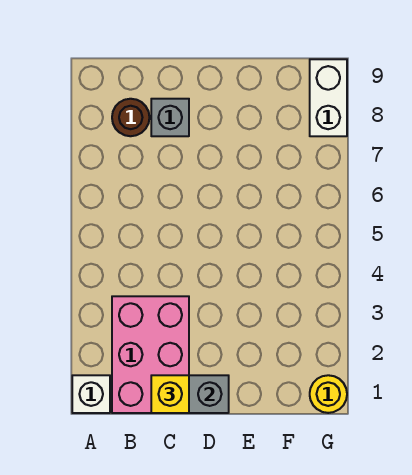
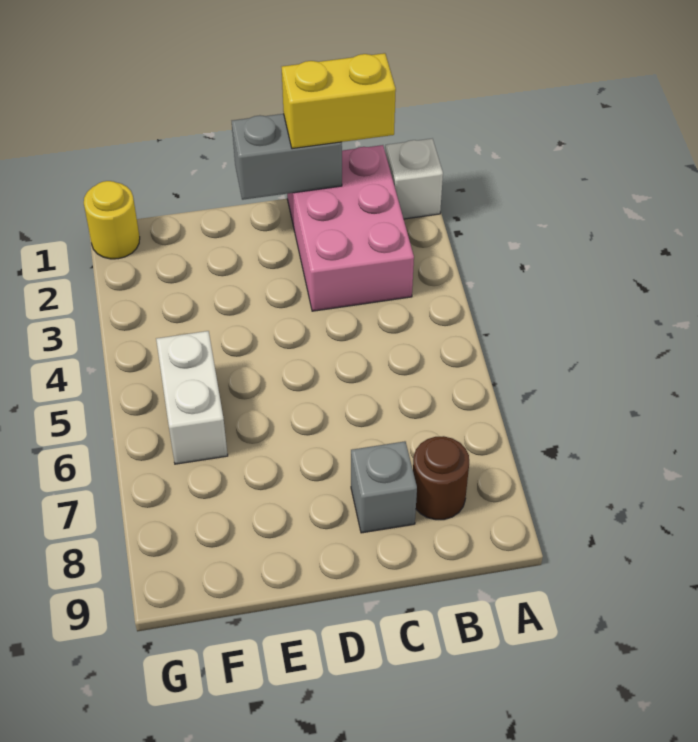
yellow 1x1 brick [151,375,189,413] -> yellow 1x2 brick [282,53,396,149]
white 1x2 brick [310,59,347,136] -> white 1x2 brick moved to [156,331,228,464]

